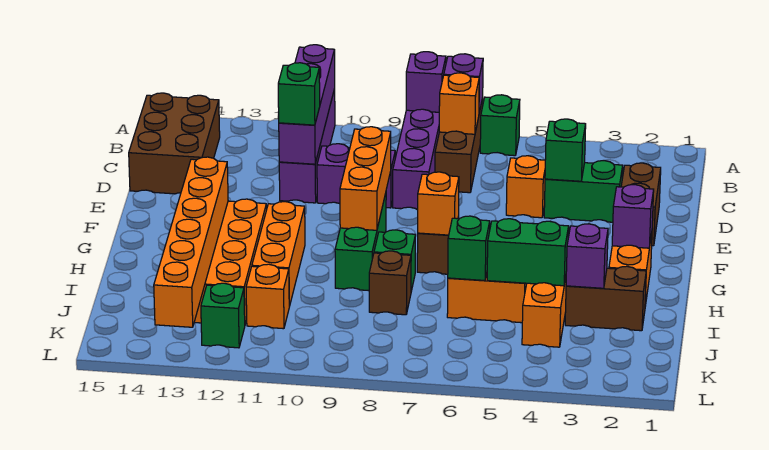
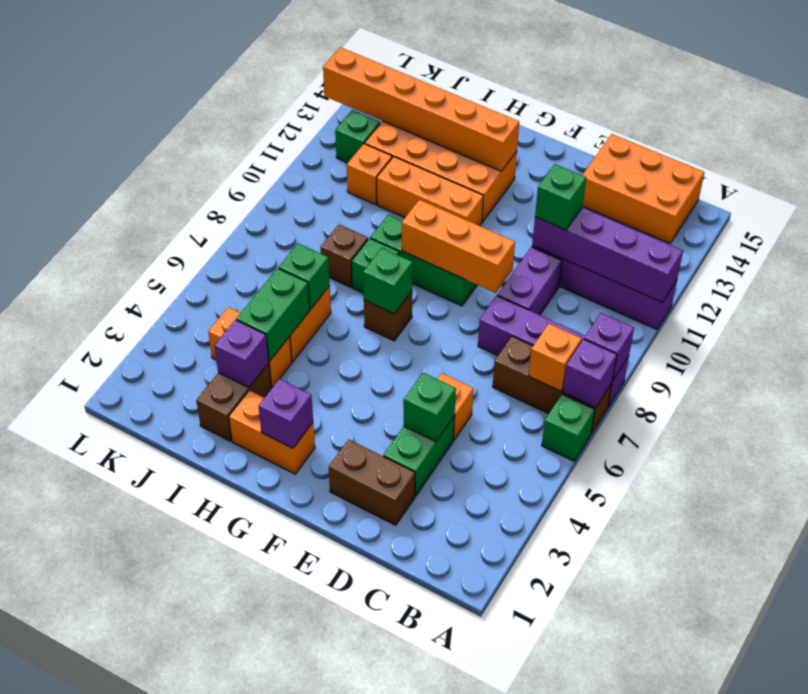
brown 2x3 brick [129,93,220,194] -> orange 2x3 brick [582,134,704,244]
orange 1x1 brick [418,172,459,235] -> green 1x1 brick [363,248,413,314]

